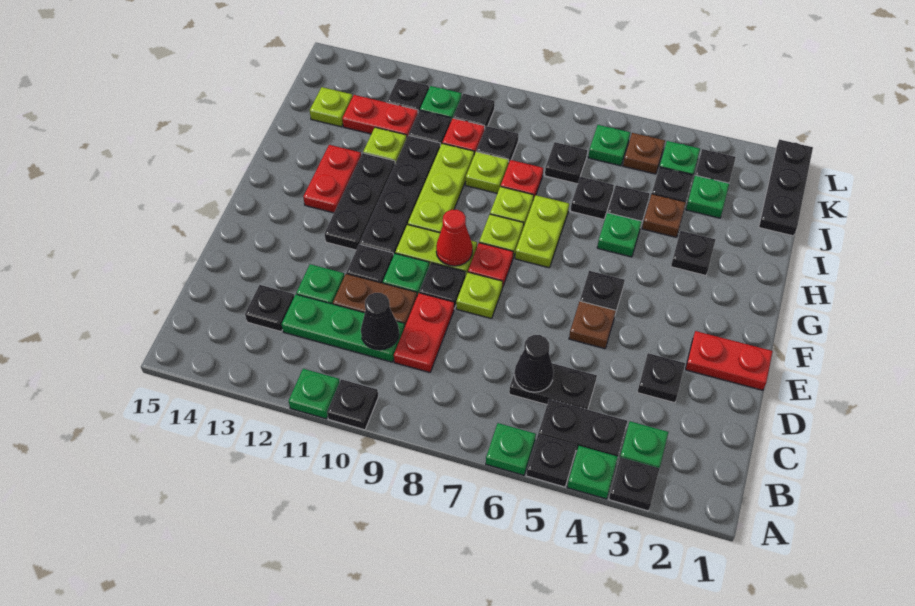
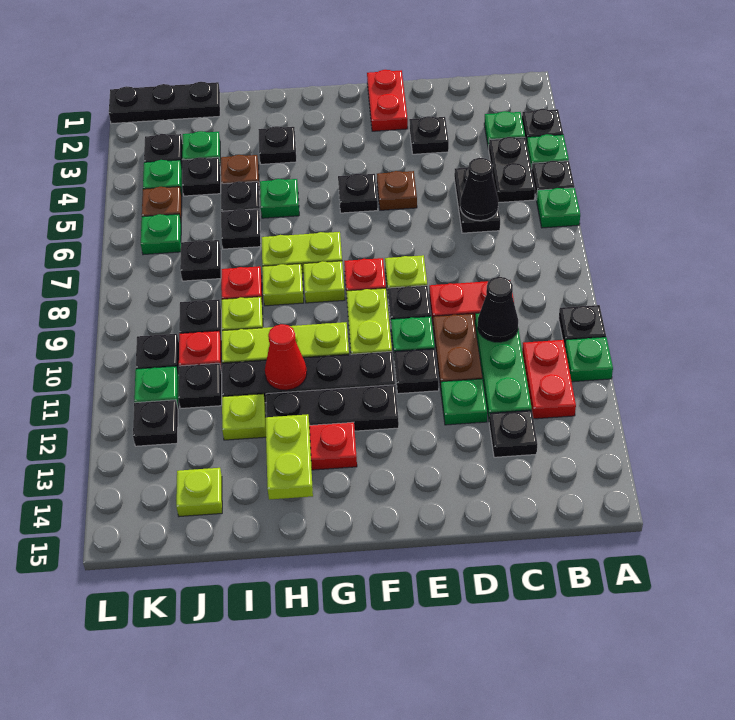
red 1x1 cone [436,210,473,266] -> red 1x1 cone moved to [265,324,307,390]
none -> lime 1x2 plate [266,414,313,500]
red 1x2 plate [342,95,418,136] -> red 1x2 plate moved to [522,340,576,419]

